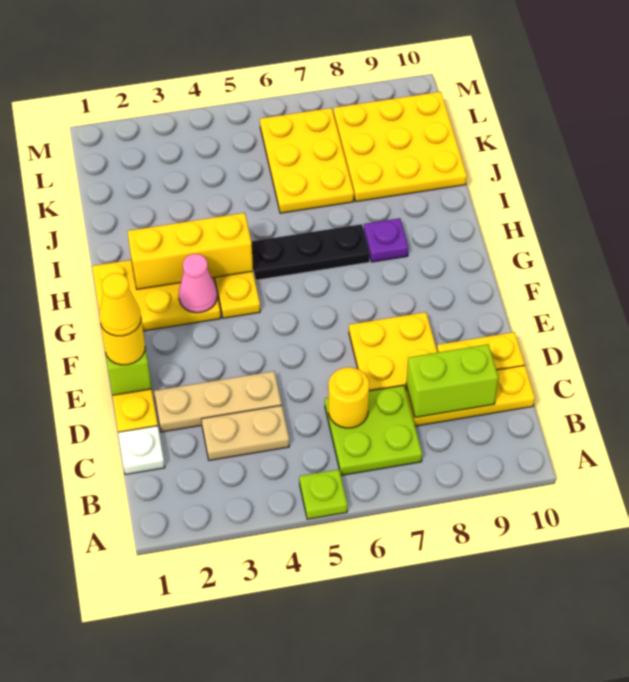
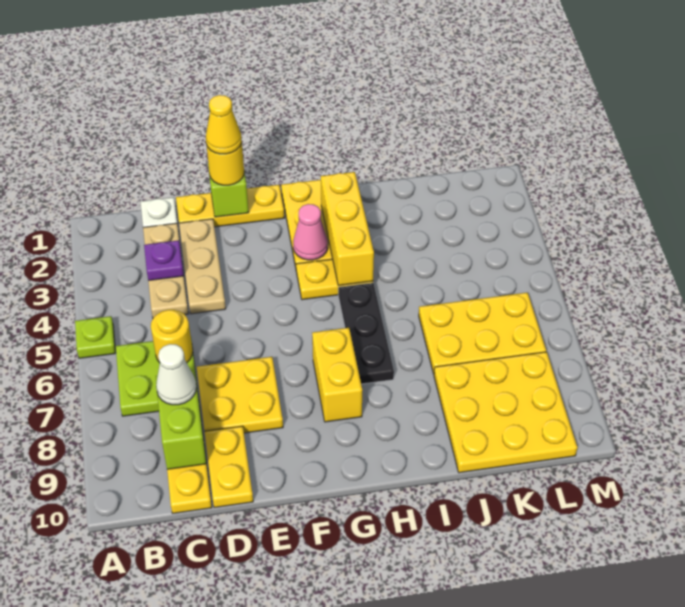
tan 1x2 plate [202,405,289,460] -> tan 1x3 plate [143,223,188,318]
none -> white 1x1 cone [156,344,196,405]
none -> yellow 1x2 brick [312,328,362,422]
purple 1x1 plate [364,218,408,262] -> purple 1x1 plate moved to [144,240,184,281]

